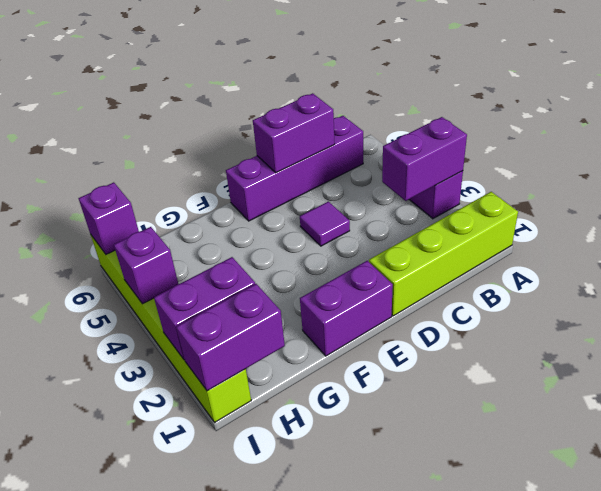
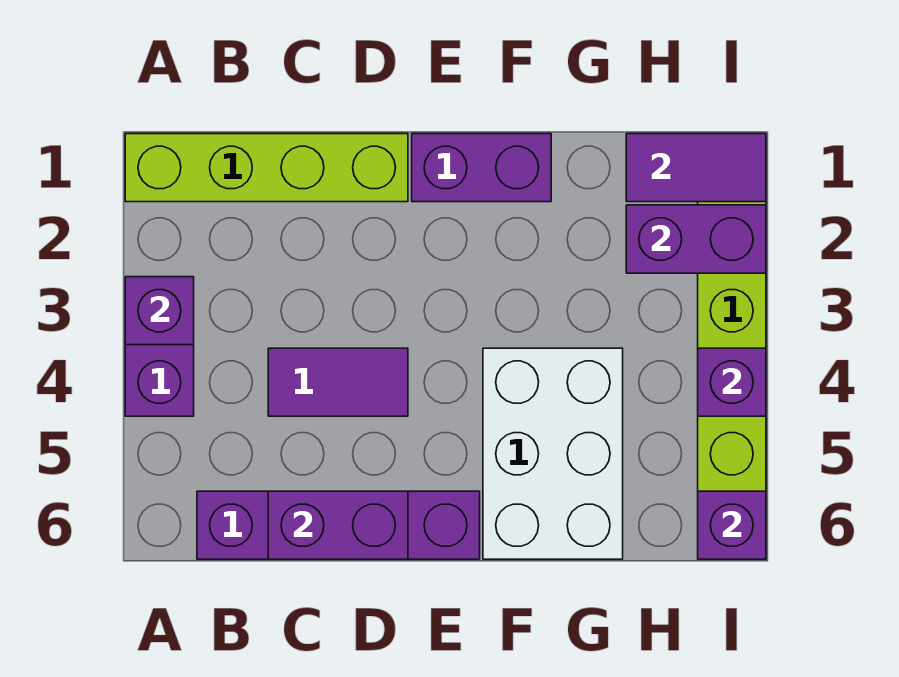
purple 1x2 brick [382,117,467,201] -> purple 1x1 brick [125,277,194,345]
purple 1x1 tile [300,202,350,246] -> purple 1x2 tile [268,348,408,416]
none -> white 2x3 brick [483,348,623,559]
purple 1x2 brick [176,284,285,391] -> purple 1x2 tile [626,134,766,202]

